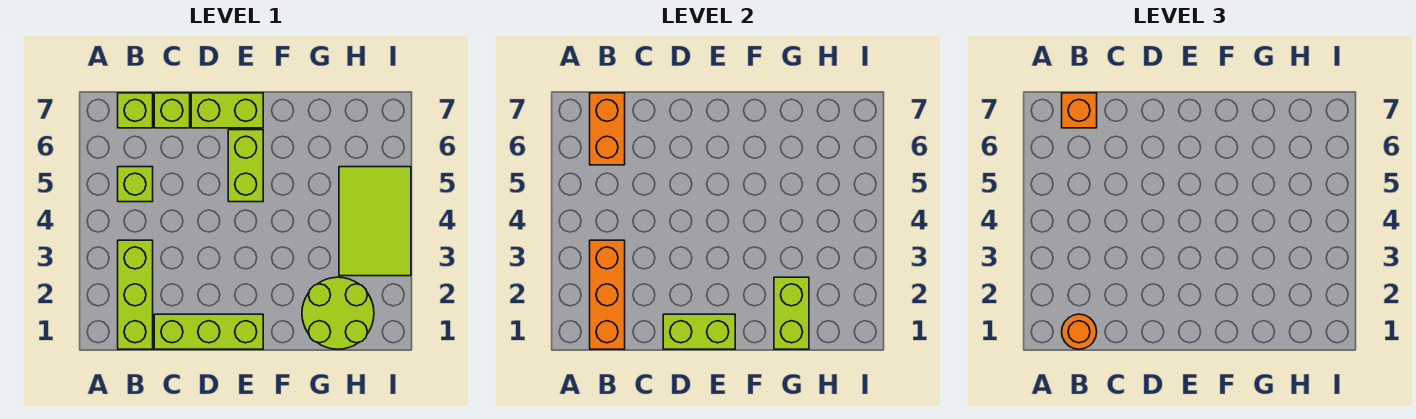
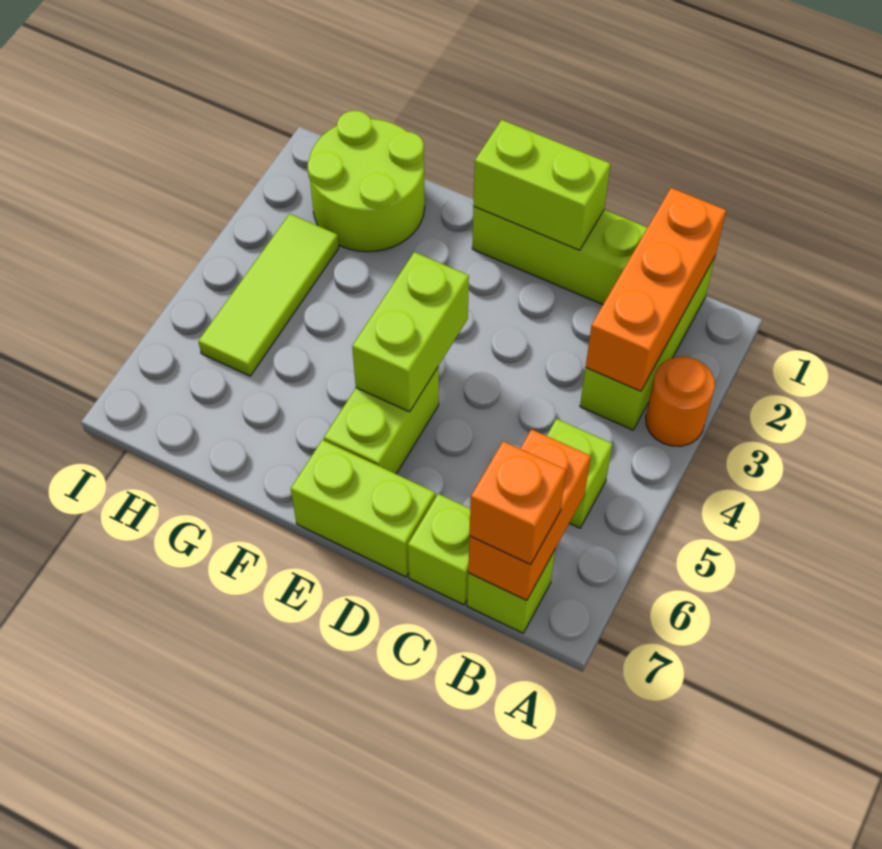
orange 1x1 round brick [1062,314,1097,349] -> orange 1x1 round brick moved to [646,357,715,446]
lime 1x2 brick [774,277,809,349] -> lime 1x2 brick moved to [352,252,469,412]
lime 2x3 tile [339,167,411,276] -> lime 1x3 tile [198,214,339,376]

